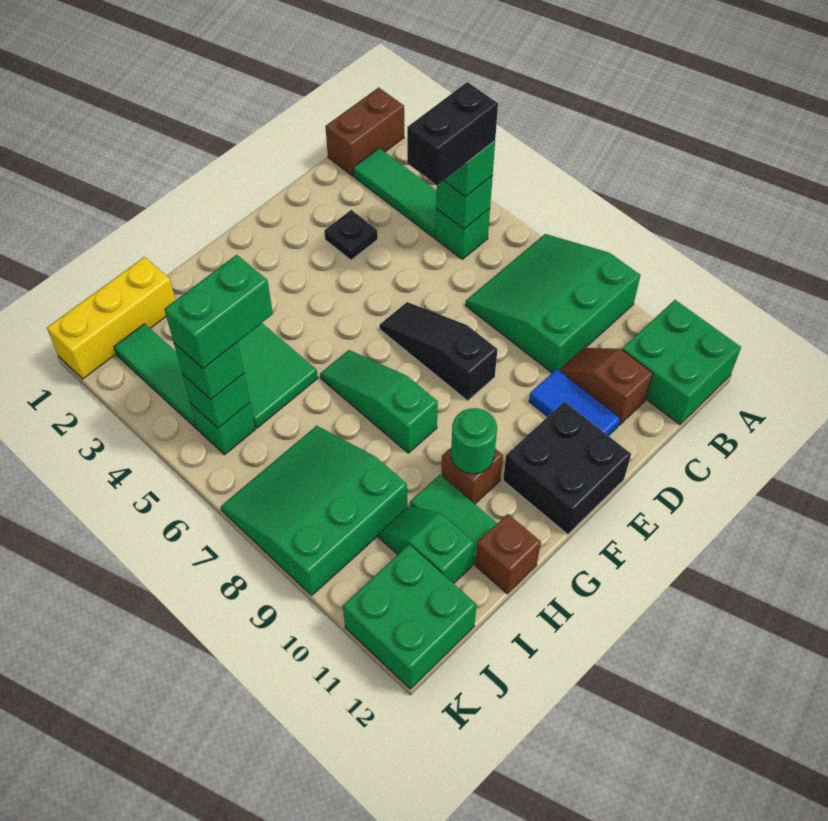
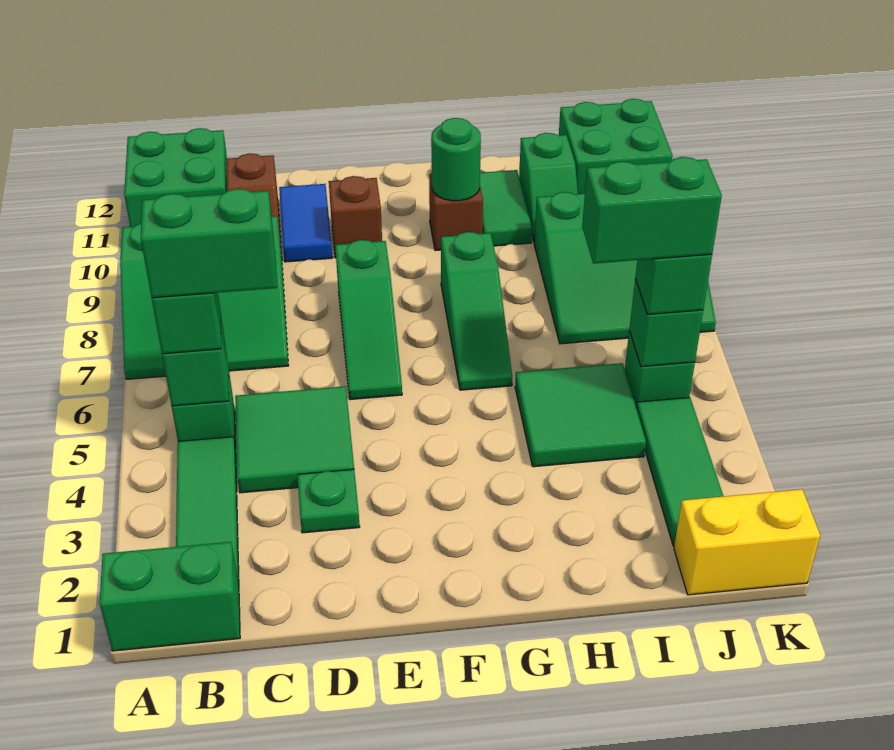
brown 1x2 brick [325,88,404,176] -> green 1x2 brick [100,542,240,651]
black 1x2 brick [407,82,498,185] -> green 1x2 brick [141,189,277,298]
none -> green 2x2 tile [235,386,354,493]
black 1x1 plate [324,210,378,260] -> green 1x1 plate [298,469,360,533]
black 1x3 slope [380,302,498,401] -> green 1x3 slope [335,240,402,400]
black 2x2 brick [503,402,631,534] -> none
brown 1x1 brick [475,514,541,594] -> brown 1x1 brick moved to [329,176,382,258]
yellow 1x3 brick [47,257,175,379] -> yellow 1x2 brick [674,489,820,595]

